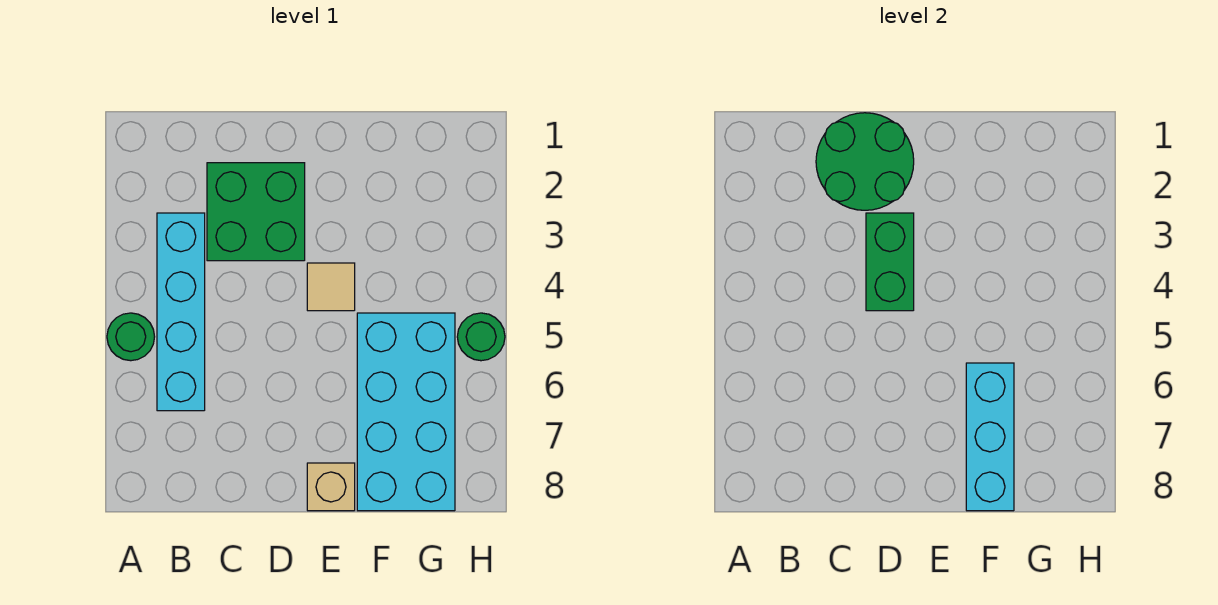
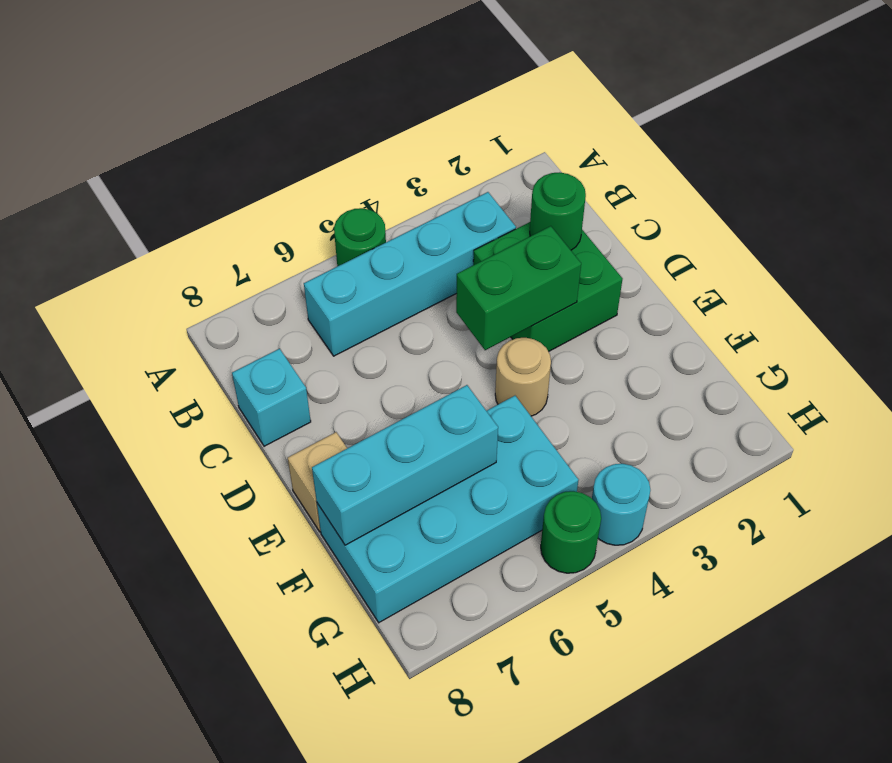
green 2x2 round brick [816,113,914,210] -> green 1x1 round brick [530,172,586,250]
none -> cyan 1x1 brick [232,348,311,446]
tan 1x1 tile [307,263,355,311] -> tan 1x1 round brick [495,338,551,416]
none -> cyan 1x1 round brick [592,464,650,545]

